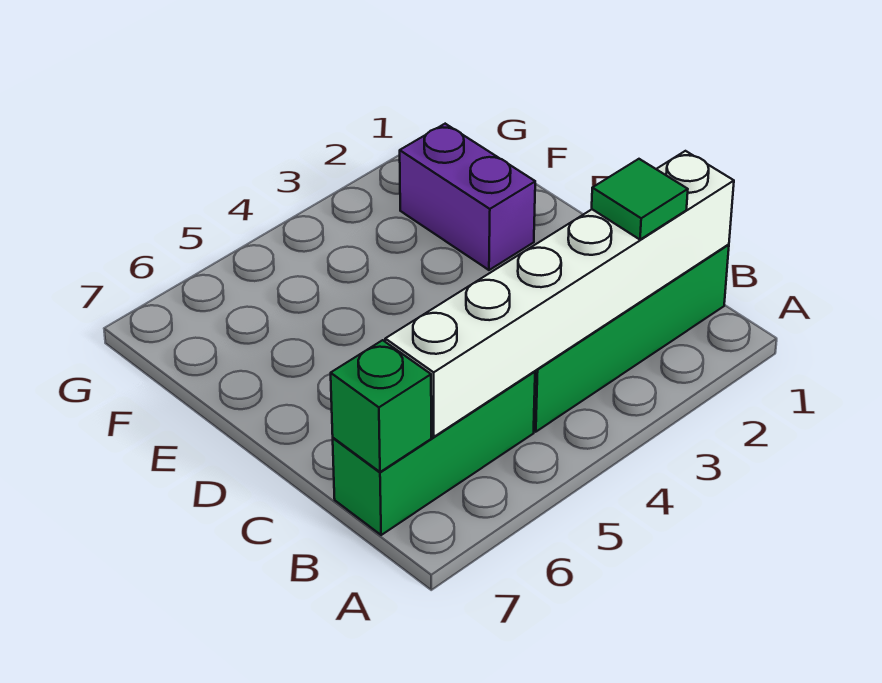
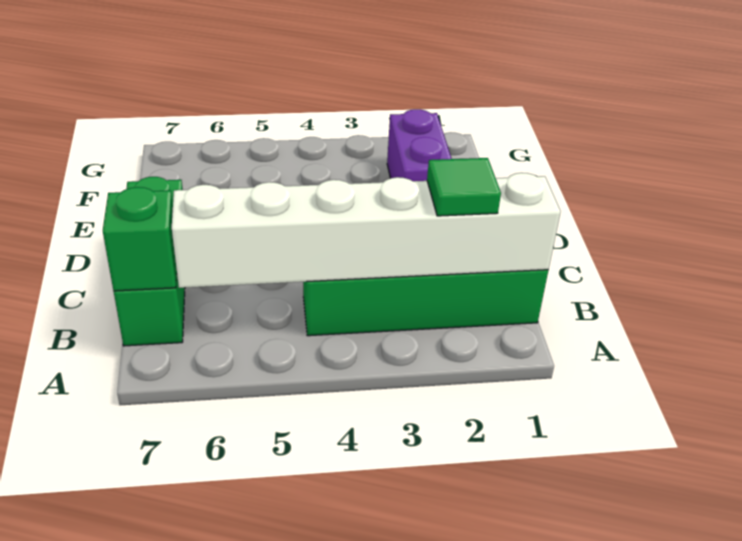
green 1x3 brick [333,371,535,535] -> green 1x3 brick turned to [114,177,185,346]

